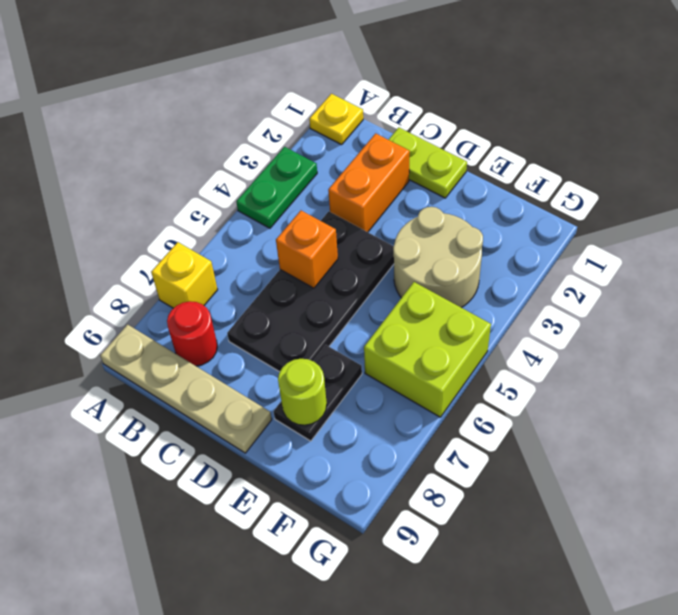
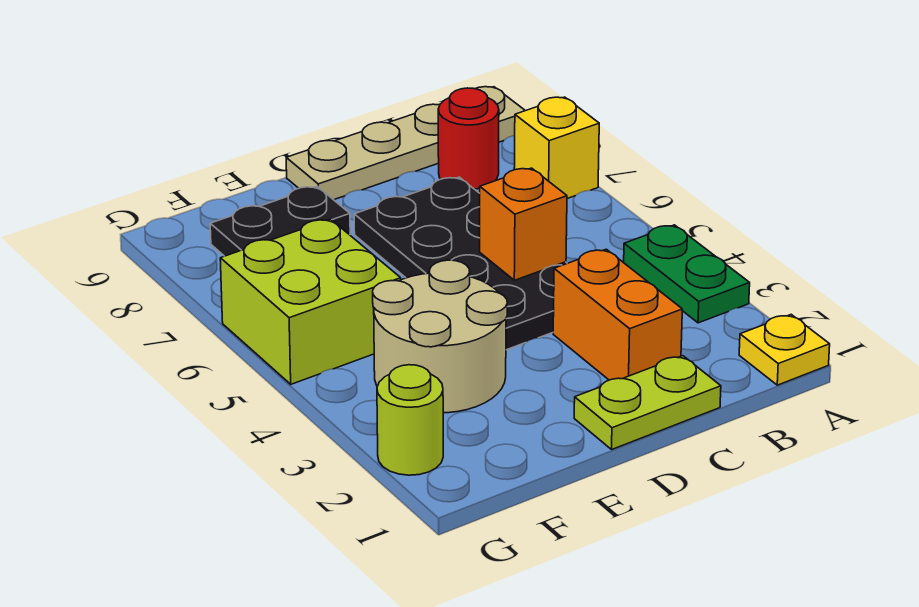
black 1x2 plate [274,345,362,441] -> black 1x2 plate turned to [210,186,350,256]
lime 1x1 round brick [278,359,327,425] -> lime 1x1 round brick moved to [377,365,443,475]

